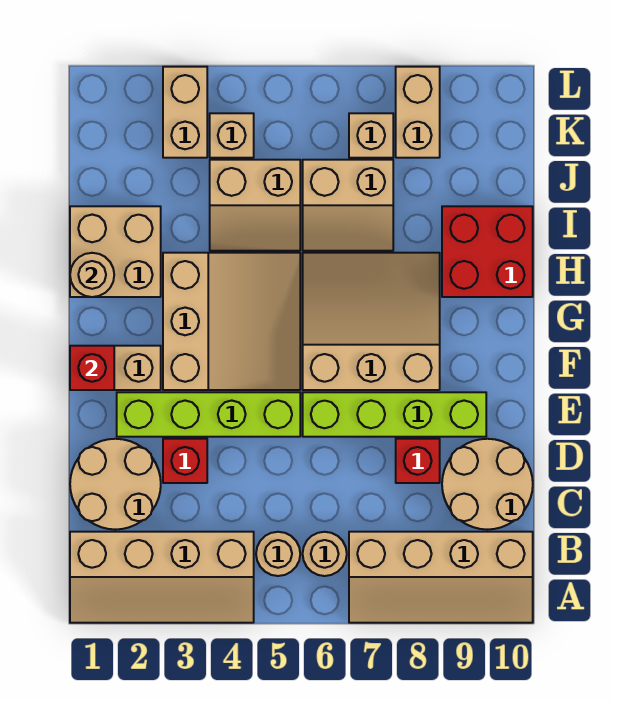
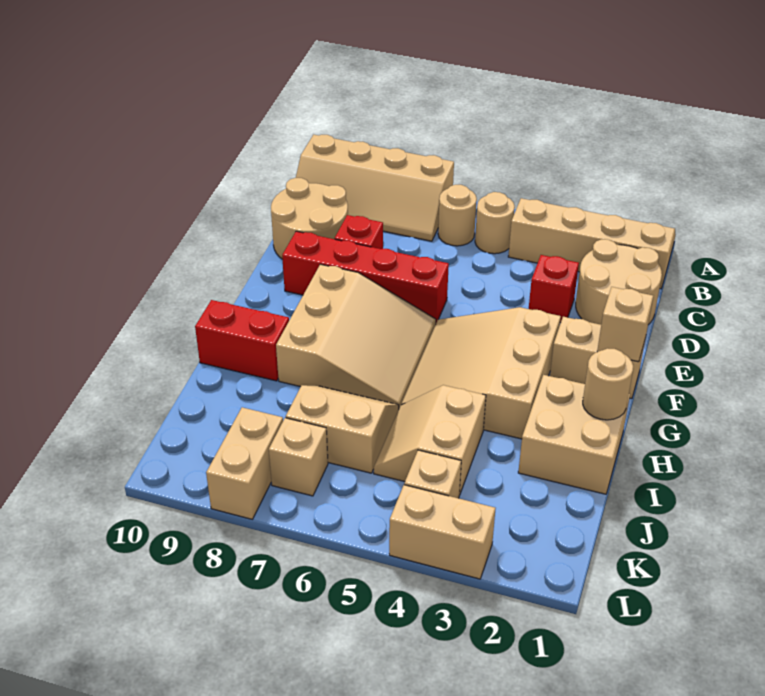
tan 2x4 slope [349,532,533,623] -> tan 2x4 slope turned to [296,135,454,241]
lime 1x4 brick [117,392,300,437] -> none
lime 1x4 brick [303,392,486,437] -> red 1x4 brick [282,231,449,322]
red 1x1 brick [70,346,114,390] -> tan 1x1 brick [597,287,653,362]
tan 3x3 slope [303,253,440,390] -> tan 3x3 slope turned to [276,264,436,408]
red 2x2 brick [442,206,533,297] -> red 1x2 brick [195,300,289,381]
tan 2x2 slope [210,160,300,251] -> tan 2x2 slope turned to [374,385,486,495]
tan 1x2 brick [163,67,207,158] -> tan 1x2 brick turned to [389,485,496,579]

